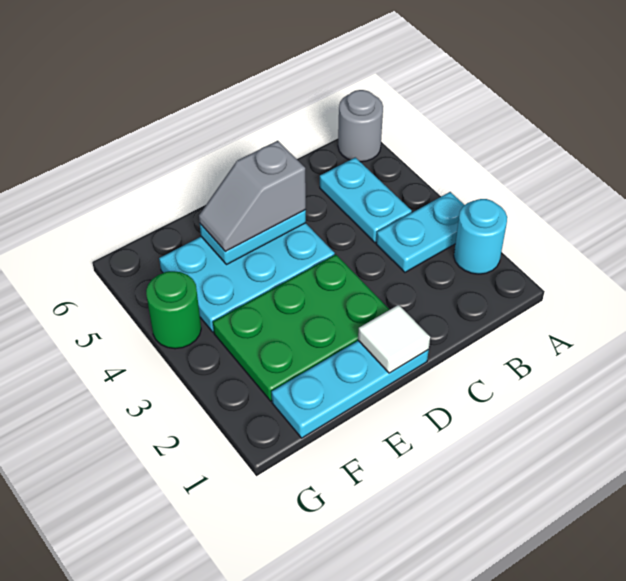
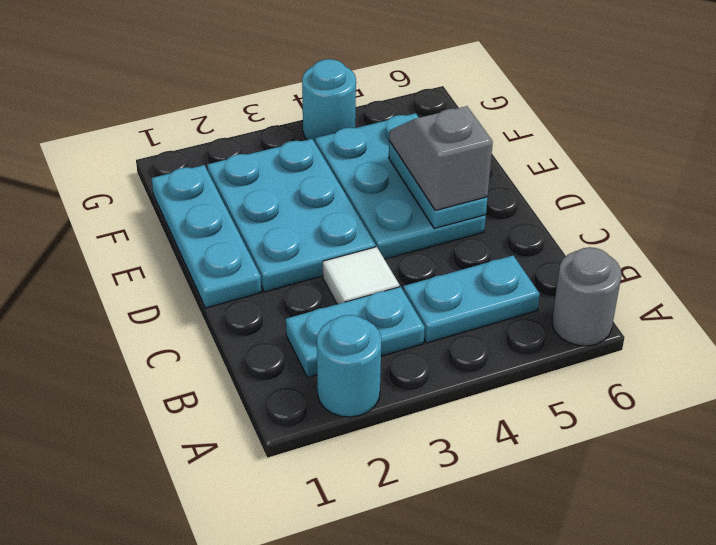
cyan 1x2 plate [376,192,464,272] -> cyan 1x2 plate turned to [286,287,425,378]
white 1x1 tile [358,305,430,373] -> white 1x1 tile moved to [323,247,400,304]
green 2x3 plate [213,255,390,401] -> cyan 2x3 plate [207,139,376,292]
green 1x1 round brick [146,271,201,349] -> cyan 1x1 round brick [302,59,356,142]

